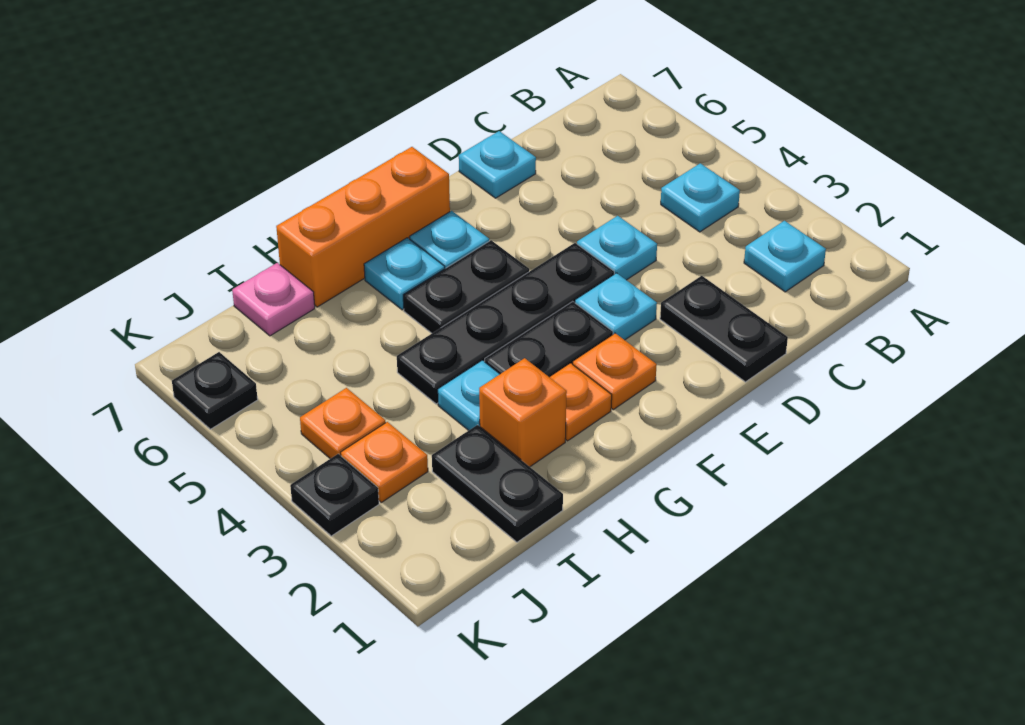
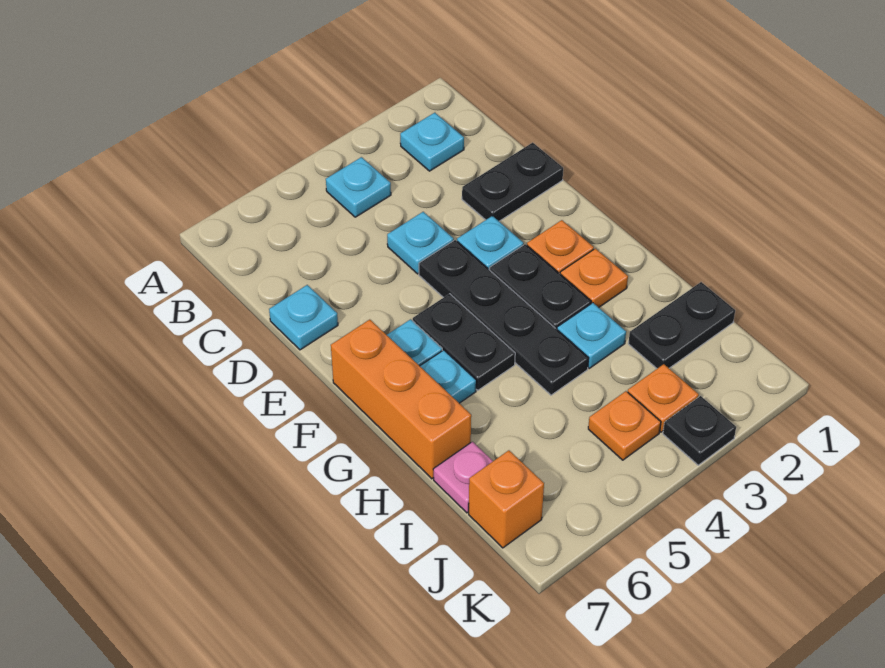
orange 1x1 brick [479,358,567,467] -> orange 1x1 brick moved to [469,450,544,548]
black 1x1 plate [172,352,258,429] -> none

